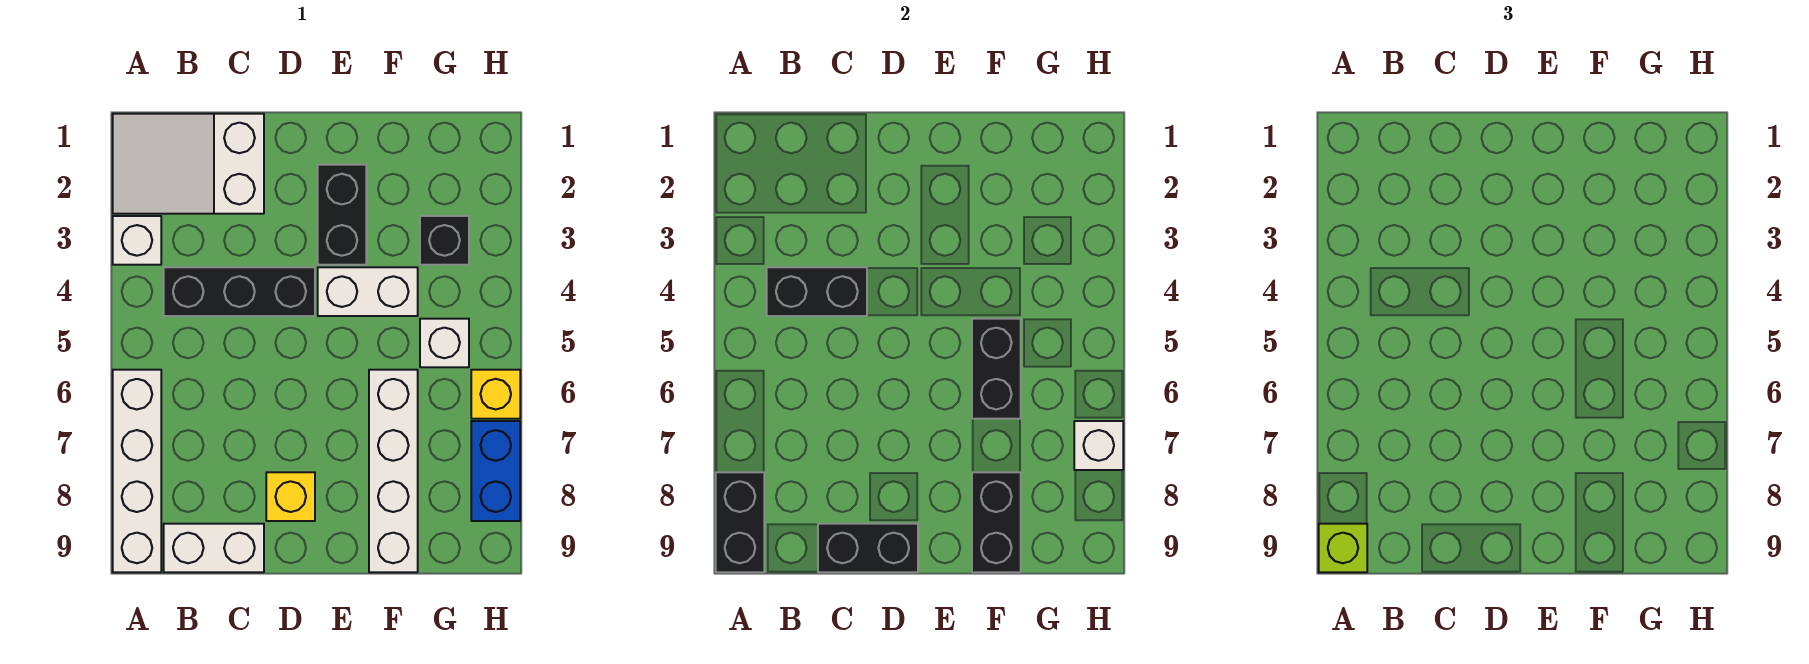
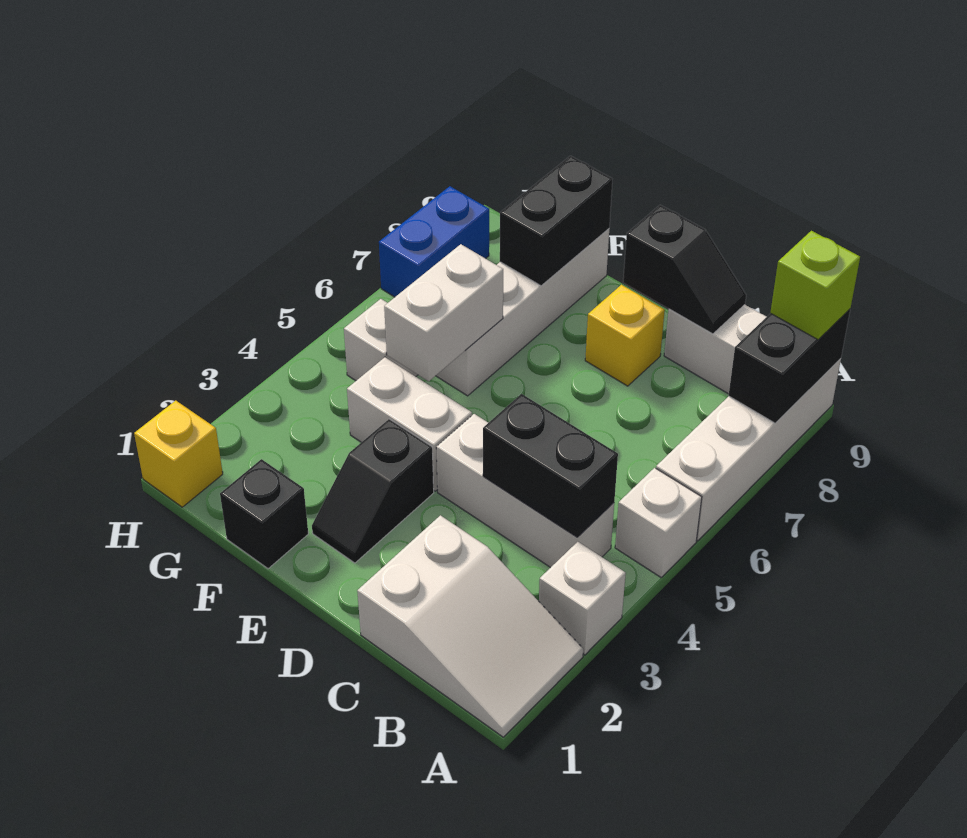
black 1x3 brick [164,267,315,316] -> white 1x3 brick [436,414,614,568]
black 1x2 brick [818,524,918,572] -> black 1x2 slope [623,205,746,334]
black 1x2 brick [318,165,366,265] -> black 1x2 slope [312,419,434,563]
black 1x2 brick [972,319,1021,419] -> white 1x2 brick [384,244,503,381]
black 1x1 brick [420,216,469,265] -> black 1x1 brick moved to [220,459,308,569]
yellow 1x1 brick [471,370,520,419] -> yellow 1x1 brick moved to [134,401,223,507]
white 1x1 brick [1074,421,1123,470] -> white 1x1 brick moved to [615,468,702,577]

